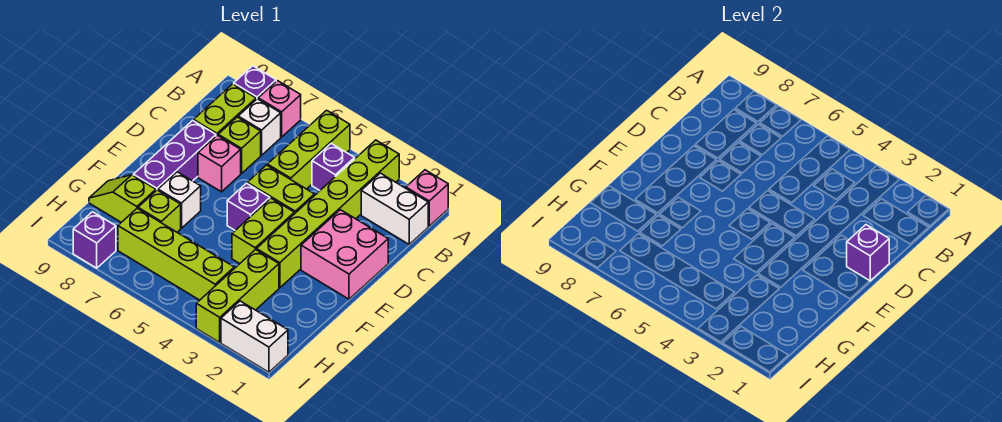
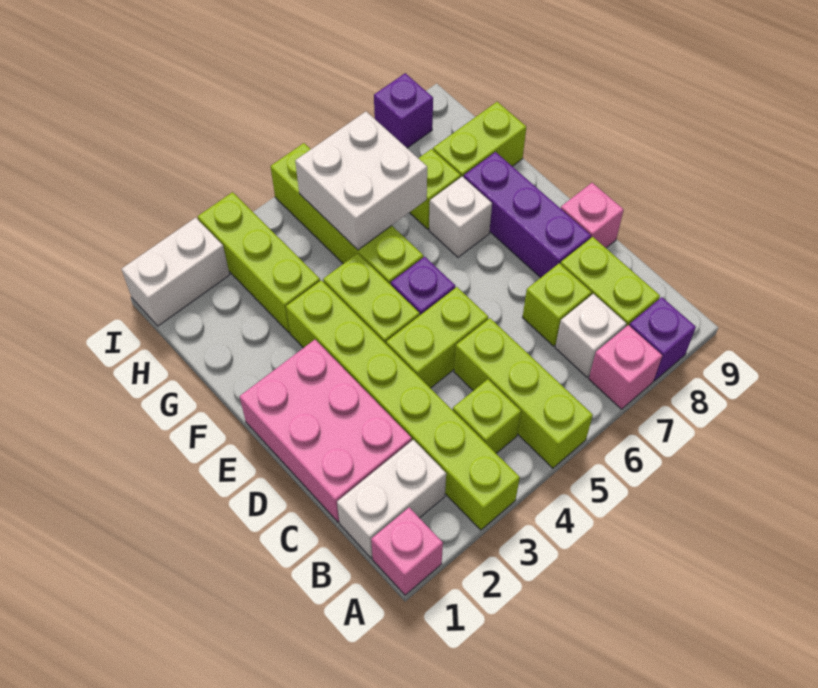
purple 1x1 brick [312,144,355,190] -> lime 1x1 brick [453,379,521,453]
pink 2x2 brick [301,210,388,299] -> pink 2x3 brick [240,340,412,522]
purple 1x1 brick [847,225,889,281] -> none
pink 1x1 brick [198,135,241,192] -> pink 1x1 brick moved to [561,183,624,248]
none -> white 2x2 brick [295,112,427,250]
lime 1x2 slope [89,175,156,222] -> lime 1x2 brick [433,102,526,177]
lime 1x4 brick [118,208,234,300] -> lime 1x4 brick turned to [270,143,423,285]

